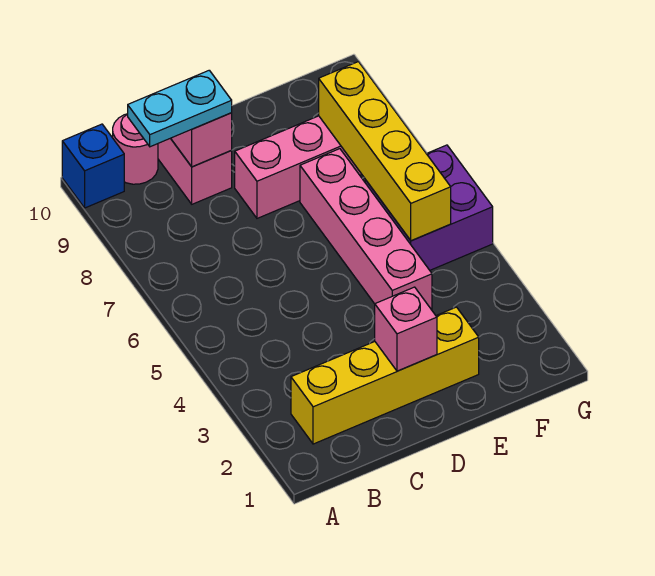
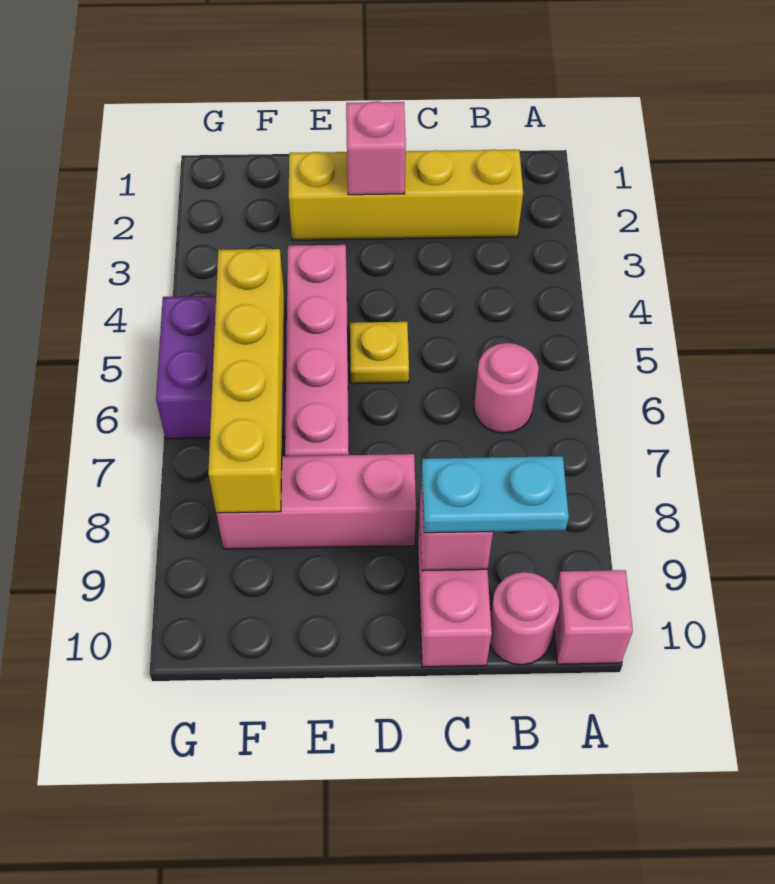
blue 1x1 brick [62,124,124,208] -> pink 1x1 brick [554,570,633,664]
none -> pink 1x1 round brick [474,343,539,433]
none -> yellow 1x1 plate [350,322,409,384]

